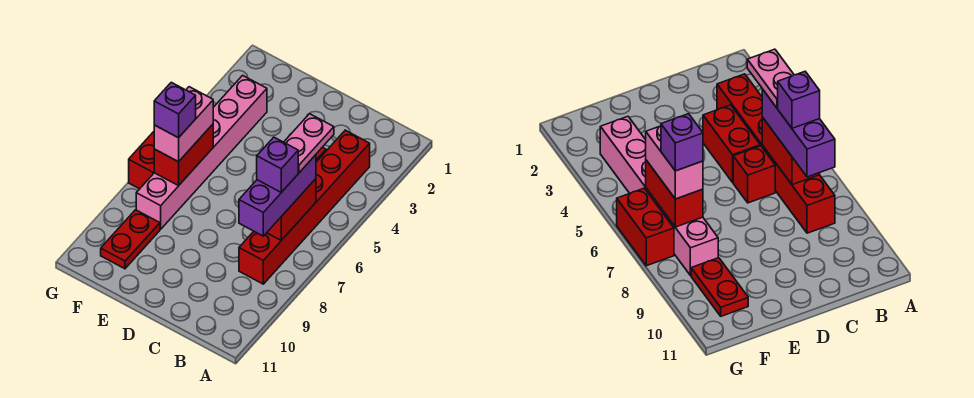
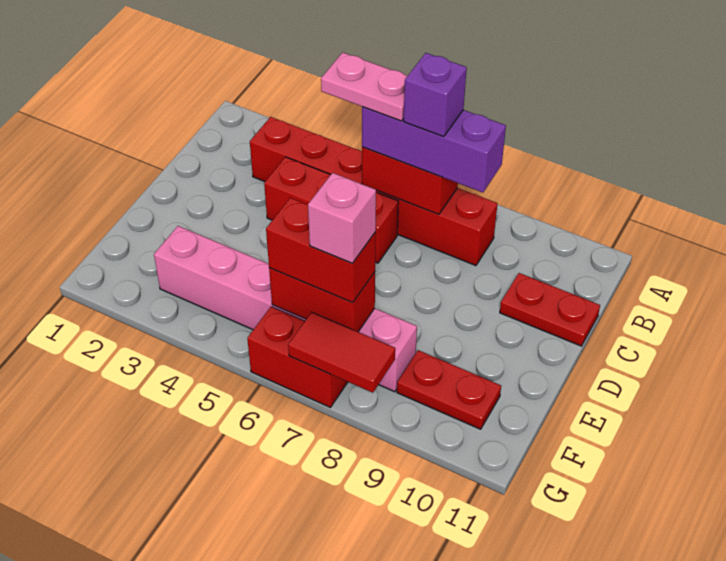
none -> red 1x2 plate [500,273,600,346]
pink 1x2 brick [154,87,213,162] -> red 1x2 brick [266,198,376,303]
purple 1x1 brick [154,82,196,138] -> pink 1x1 brick [308,173,376,263]
none -> red 1x2 tile [288,312,395,393]

